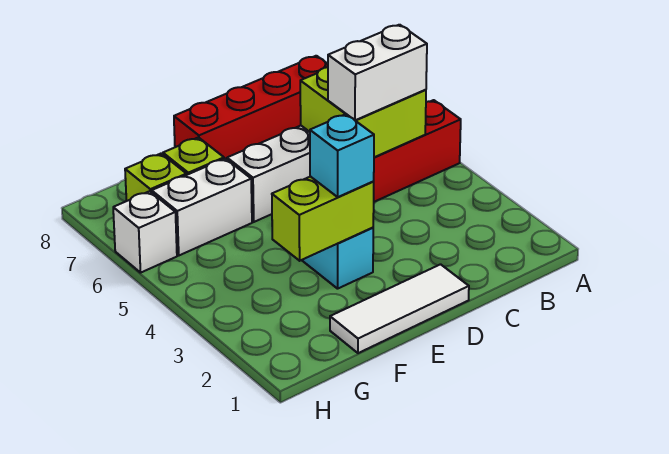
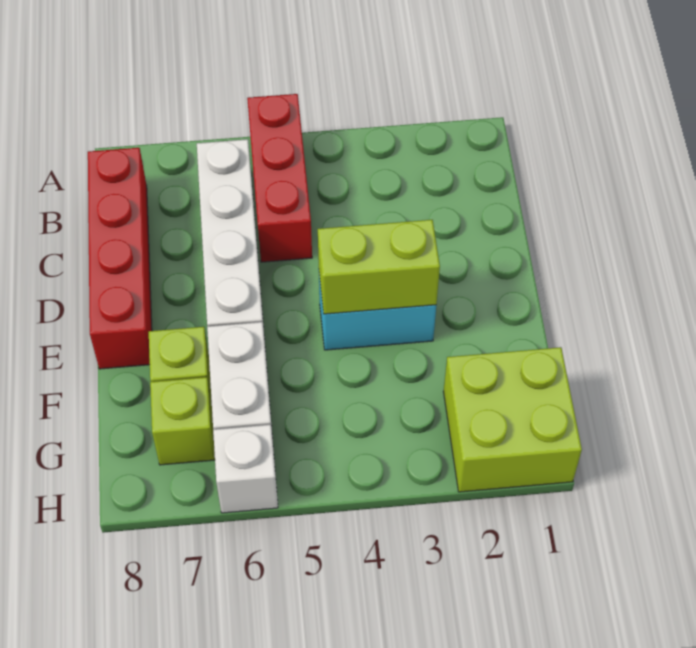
lime 2x2 brick [300,67,426,157] -> lime 2x2 brick moved to [443,347,582,492]
white 1x2 brick [328,25,427,120] -> none
white 1x3 tile [330,264,469,353] -> none
lime 1x2 brick [272,176,374,261] -> lime 1x2 brick turned to [318,220,440,314]
cyan 1x1 brick [310,114,374,197] -> none

